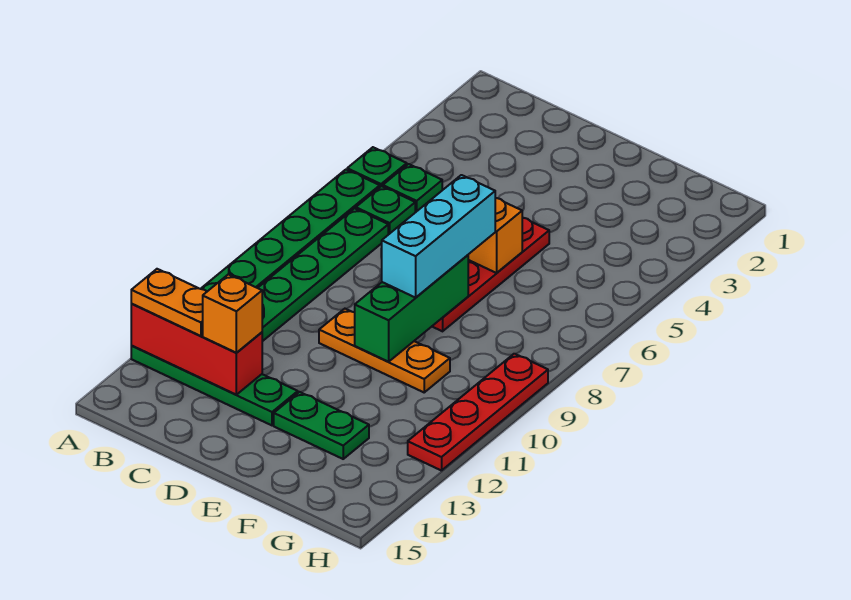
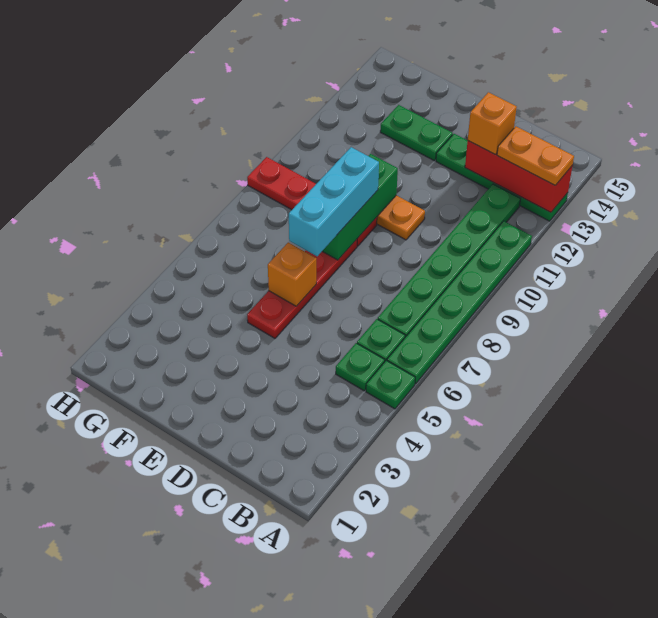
red 1x4 plate [408,354,548,471] -> red 1x4 plate turned to [247,157,377,246]

